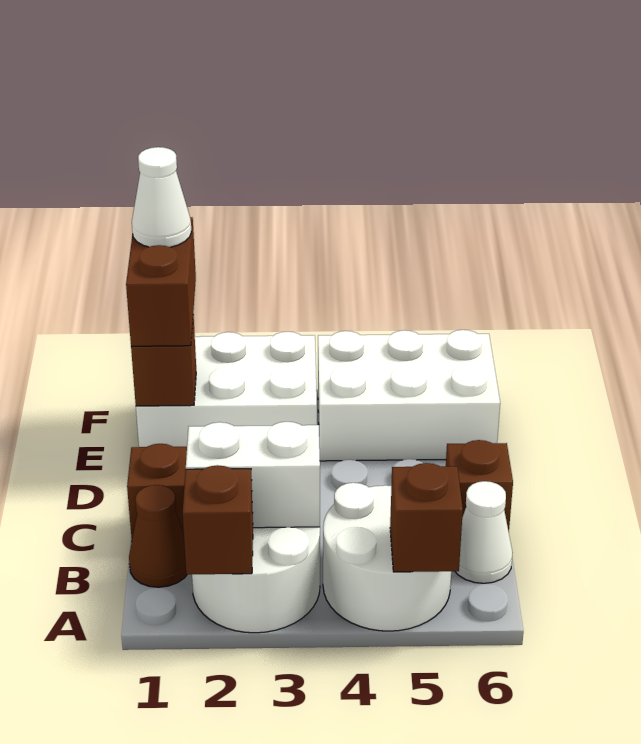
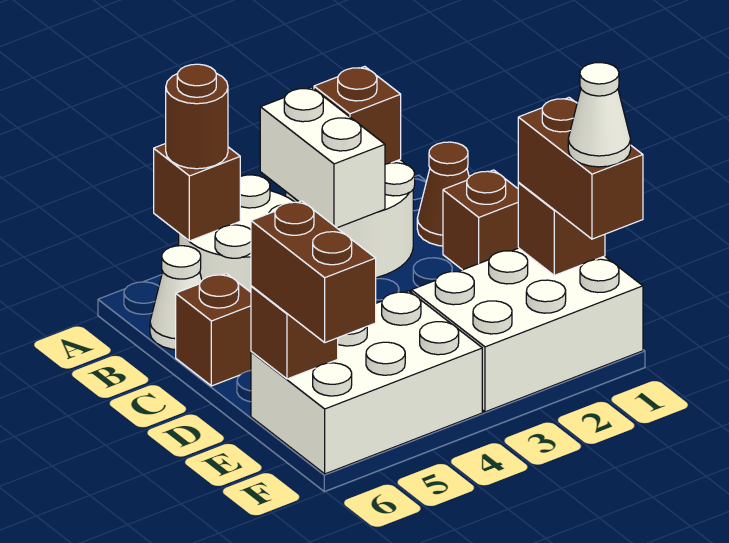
none -> brown 1x1 round brick [166,64,228,169]
white 1x2 brick [186,422,320,528] -> white 1x2 brick turned to [260,87,385,228]
none -> brown 1x1 brick [251,286,338,379]
none -> brown 1x2 brick [251,201,376,342]

